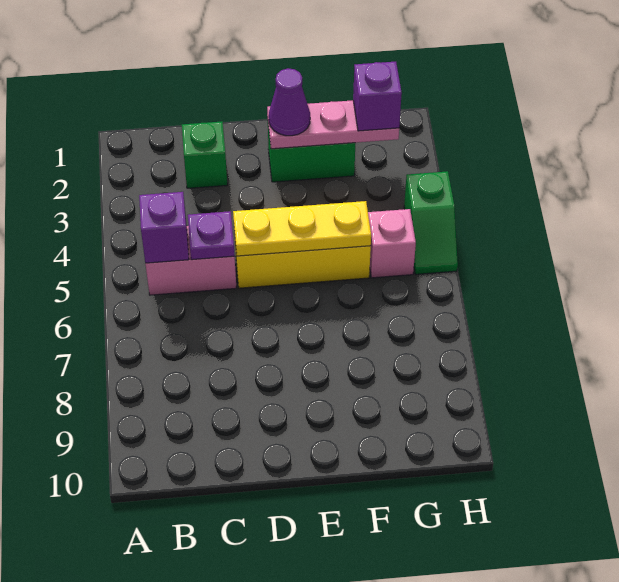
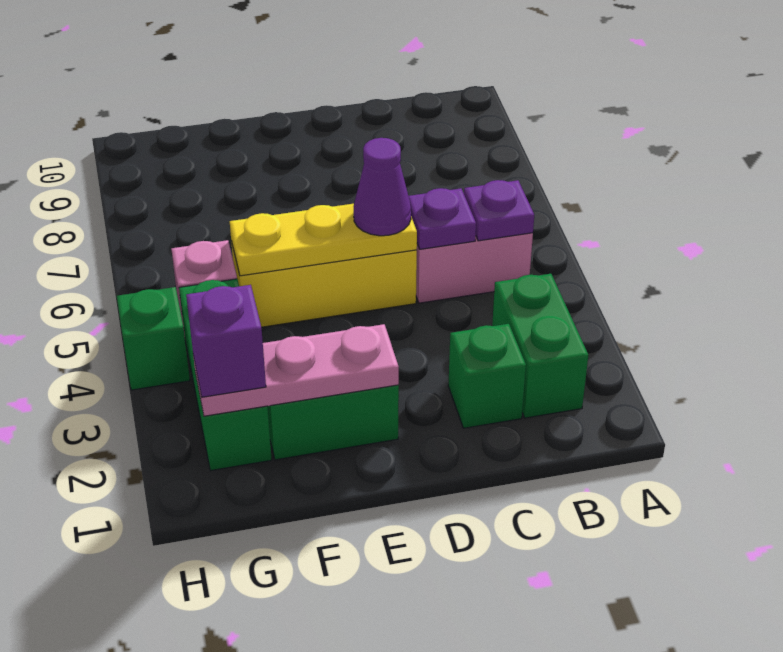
none -> green 1x2 brick [492,274,588,418]
purple 1x1 brick [139,192,189,263] -> purple 1x1 plate [464,180,534,241]
purple 1x1 cone [269,68,310,136] -> purple 1x1 cone moved to [354,138,411,236]
none -> green 1x3 brick [179,279,272,471]

